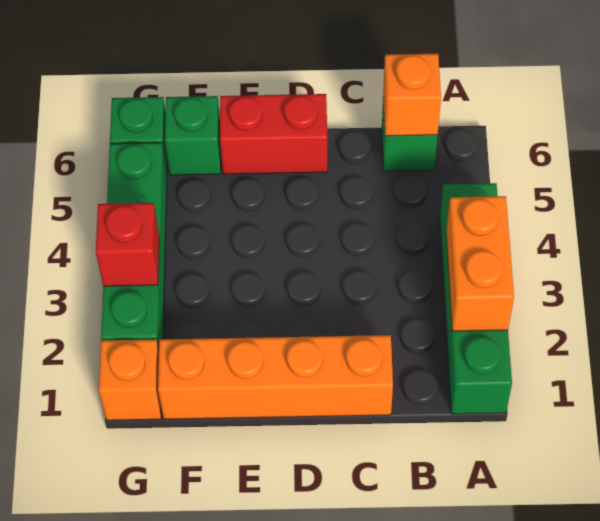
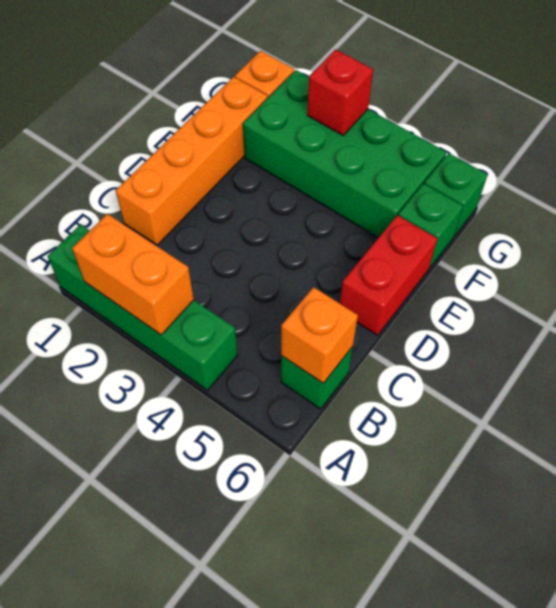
green 1x4 brick [101,143,167,350] -> green 2x4 brick [243,70,446,238]

